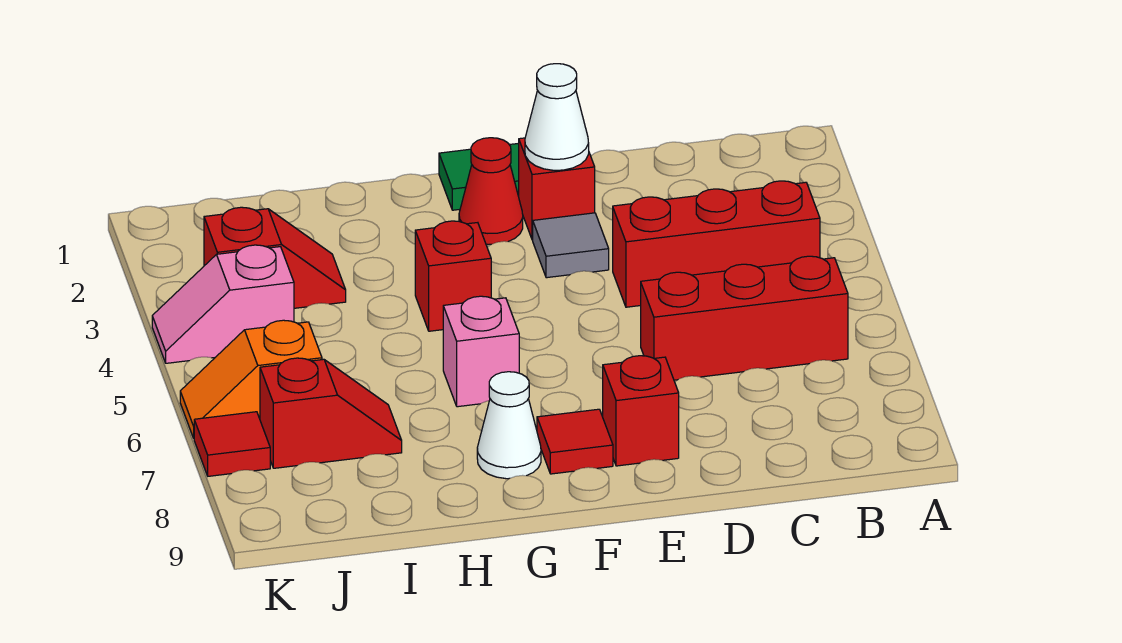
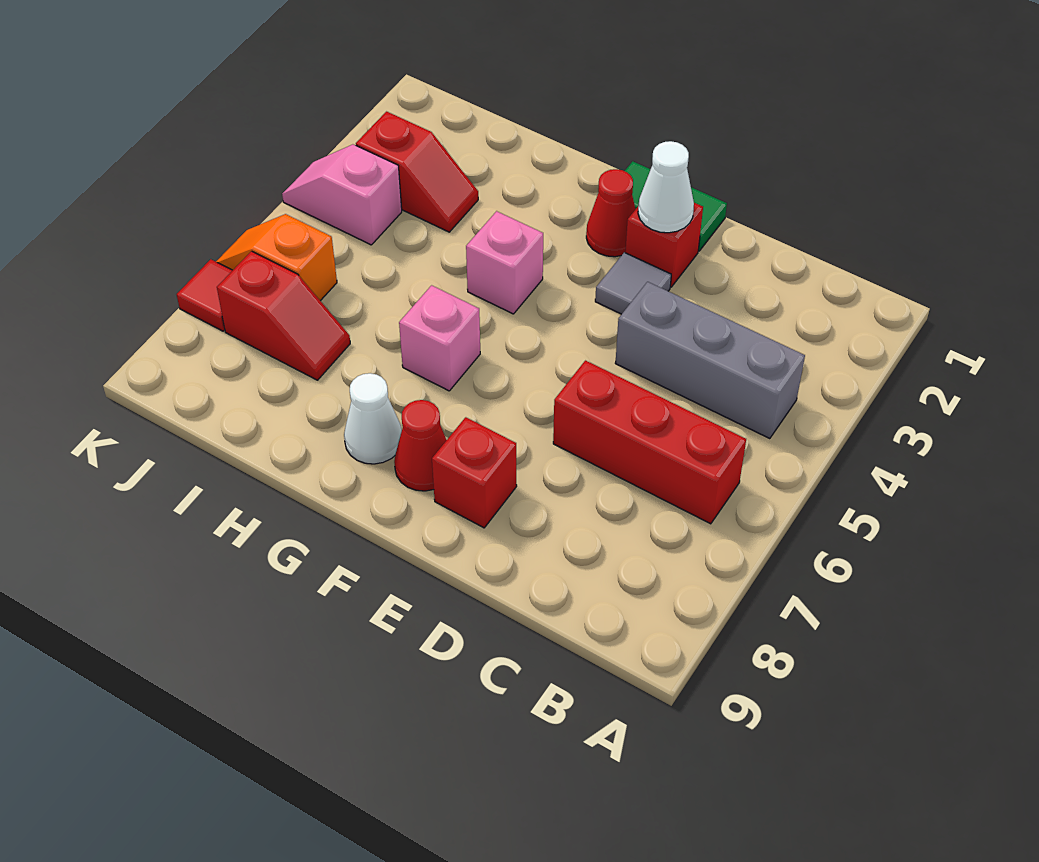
red 1x3 brick [613,181,820,307] -> grey 1x3 brick [615,282,805,439]
red 1x1 tile [537,409,613,474] -> red 1x1 cone [394,400,446,491]
red 1x1 brick [415,221,491,331] -> pink 1x1 brick [466,211,543,314]

